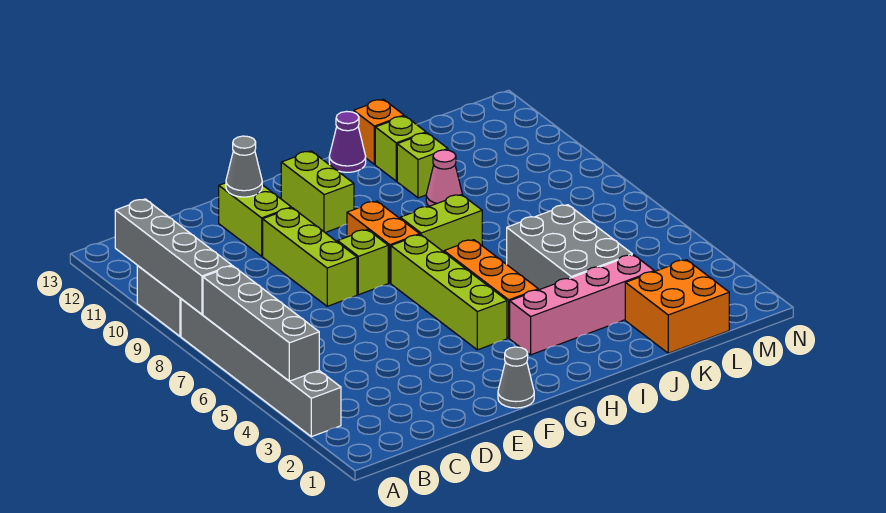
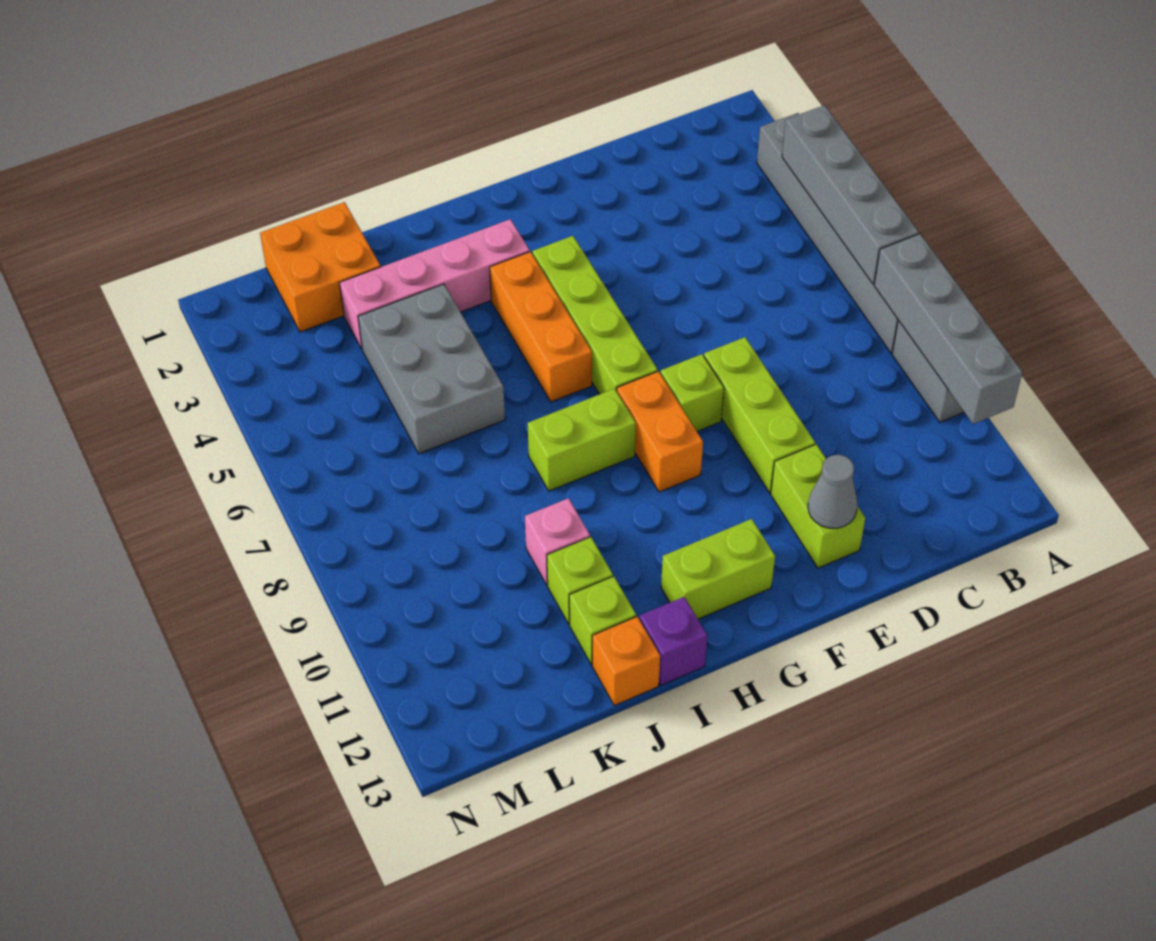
grey 1x1 cone [498,347,534,408] -> none
lime 1x2 brick [281,151,354,233] -> lime 1x2 brick turned to [661,519,775,619]
purple 1x1 cone [329,111,366,172] -> purple 1x1 brick [640,597,707,685]
pink 1x1 cone [426,150,463,206] -> pink 1x1 brick [525,498,590,585]

